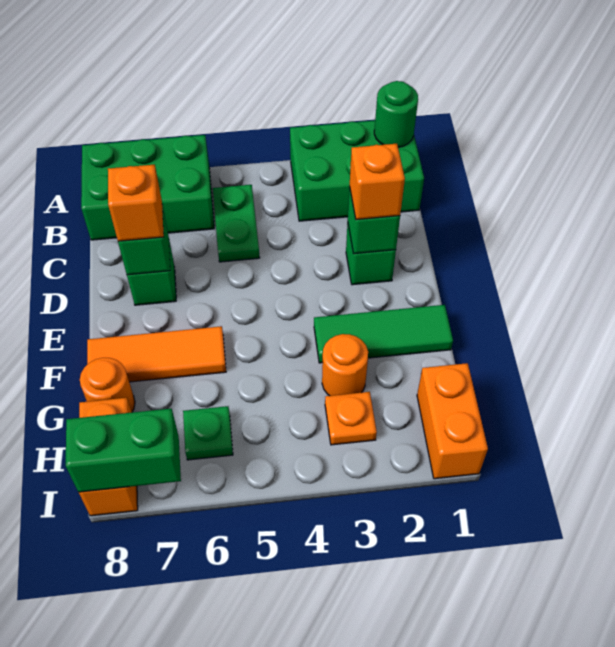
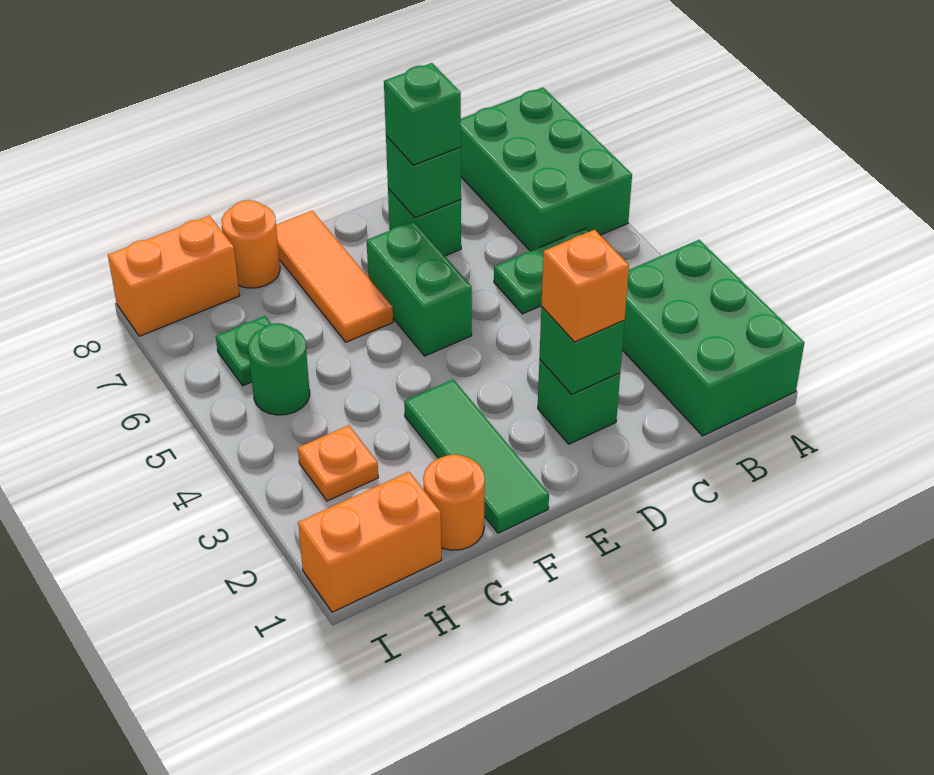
green 1x1 round brick [374,81,418,147] -> green 1x1 round brick moved to [248,323,310,415]
orange 1x1 brick [108,165,164,241] -> green 1x1 brick [384,63,461,165]
orange 1x1 round brick [322,334,368,396] -> orange 1x1 round brick moved to [423,455,485,550]
green 1x2 brick [66,409,181,492] -> green 1x2 brick moved to [367,221,472,356]

